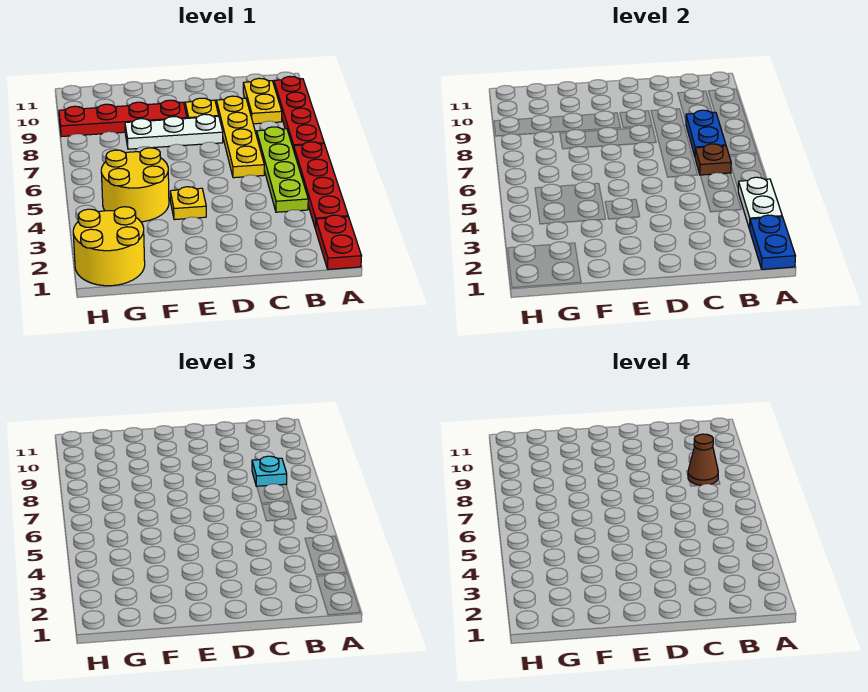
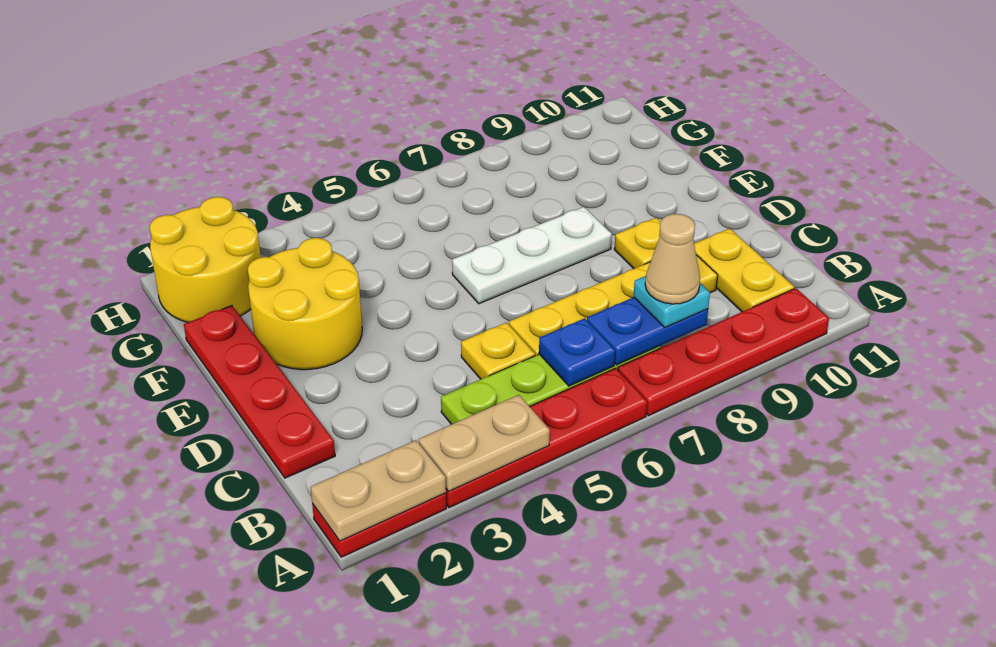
blue 1x2 plate [750,215,795,269] -> tan 1x2 plate [310,440,446,541]
white 1x2 plate [738,177,782,229] -> tan 1x2 plate [419,395,550,491]
brown 1x1 plate [695,144,731,175] -> blue 1x1 plate [539,318,615,386]
brown 1x1 cone [688,434,718,485] -> tan 1x1 cone [645,214,700,304]
yellow 1x2 plate [243,78,282,124] -> yellow 1x2 plate turned to [694,228,794,312]
white 1x3 plate [125,114,223,149] -> white 1x3 plate turned to [452,207,612,304]
yellow 1x1 plate [170,187,206,220] -> yellow 1x1 plate moved to [461,323,535,379]
red 1x4 plate [59,100,187,137] -> red 1x4 plate moved to [184,306,335,478]
yellow 2x2 round brick [101,148,169,222] -> yellow 2x2 round brick moved to [248,238,362,370]

